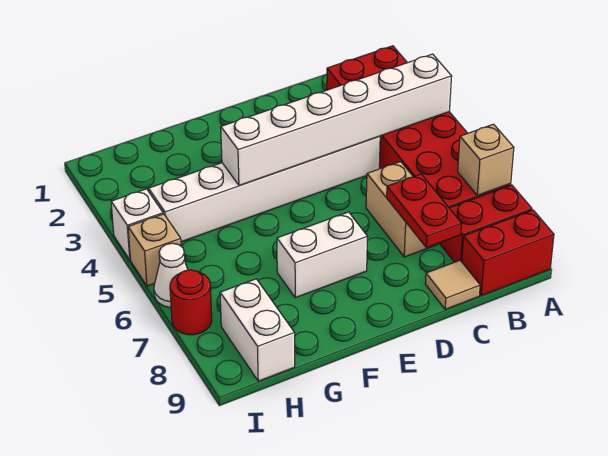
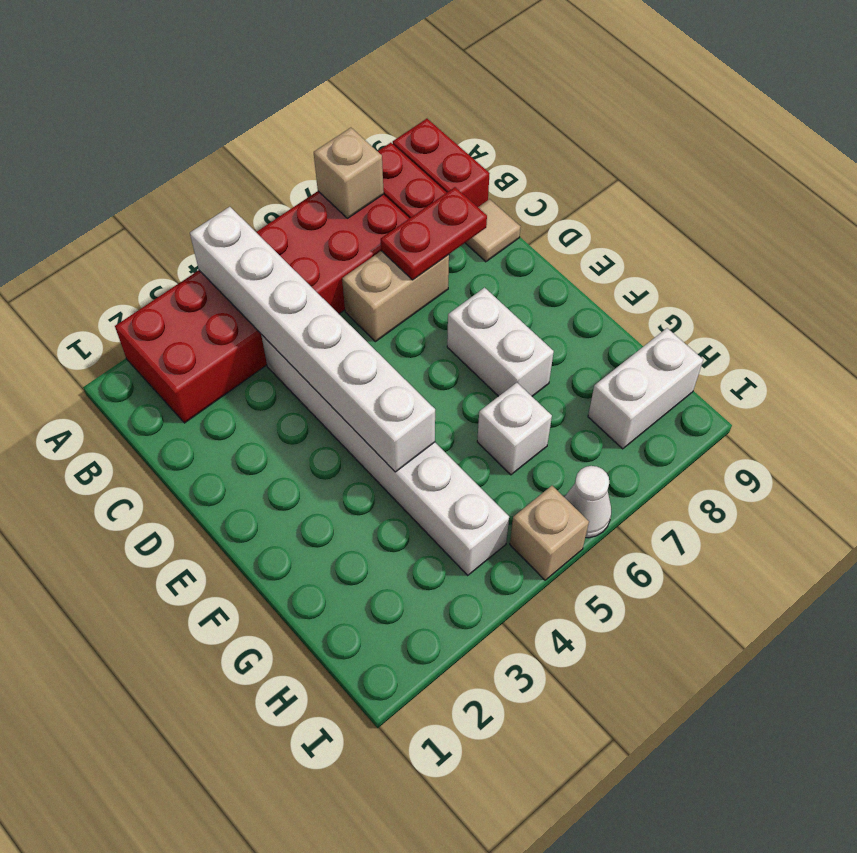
white 1x1 brick [111,189,163,260] -> white 1x1 brick moved to [477,383,552,475]
red 1x1 round brick [170,270,212,335] -> none

